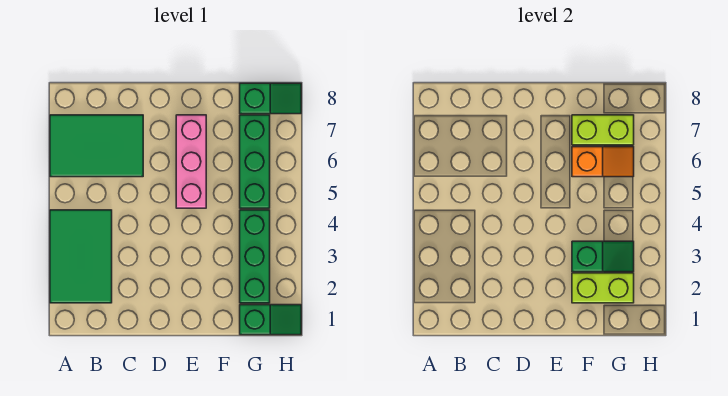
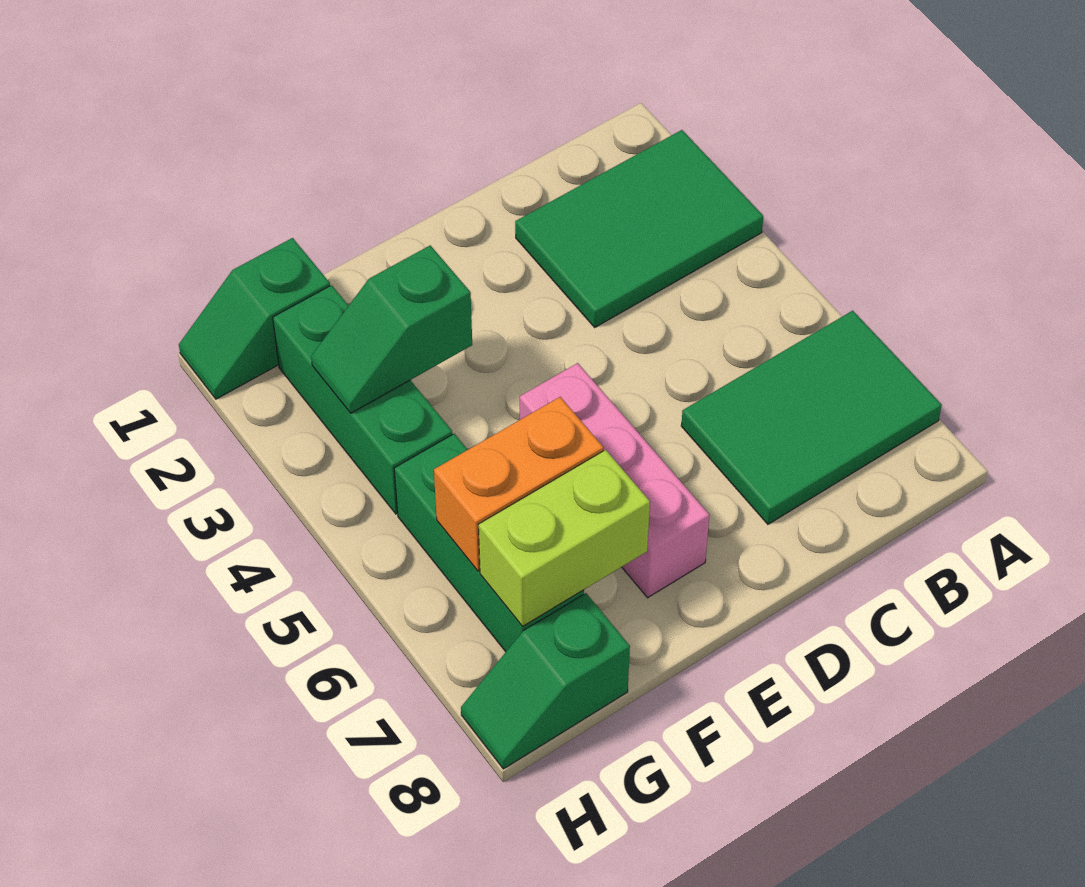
green 2x3 tile [50,210,112,303] -> green 2x3 tile turned to [515,130,763,327]
lime 1x2 brick [572,273,634,303] -> none
orange 1x2 slope [572,147,634,177] -> orange 1x2 brick [434,397,604,571]

